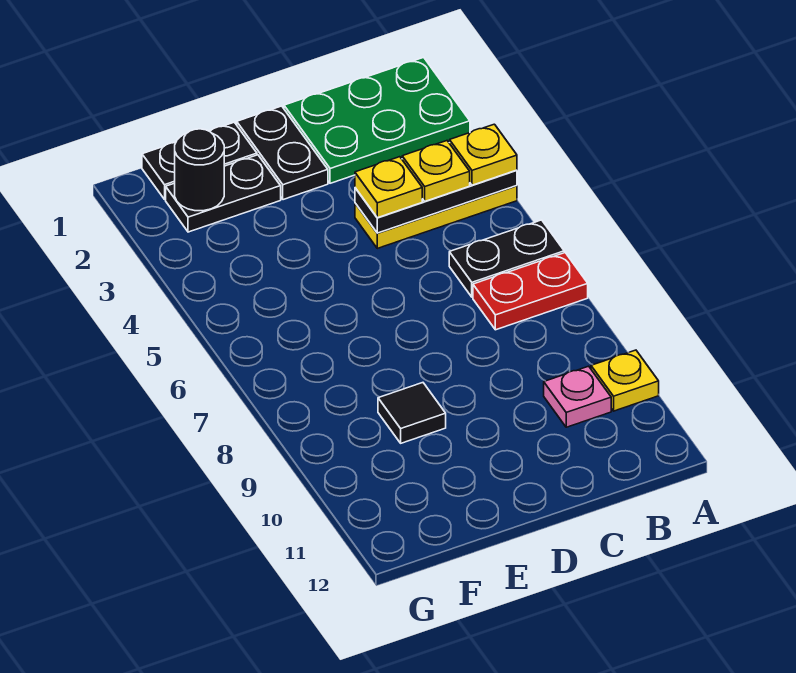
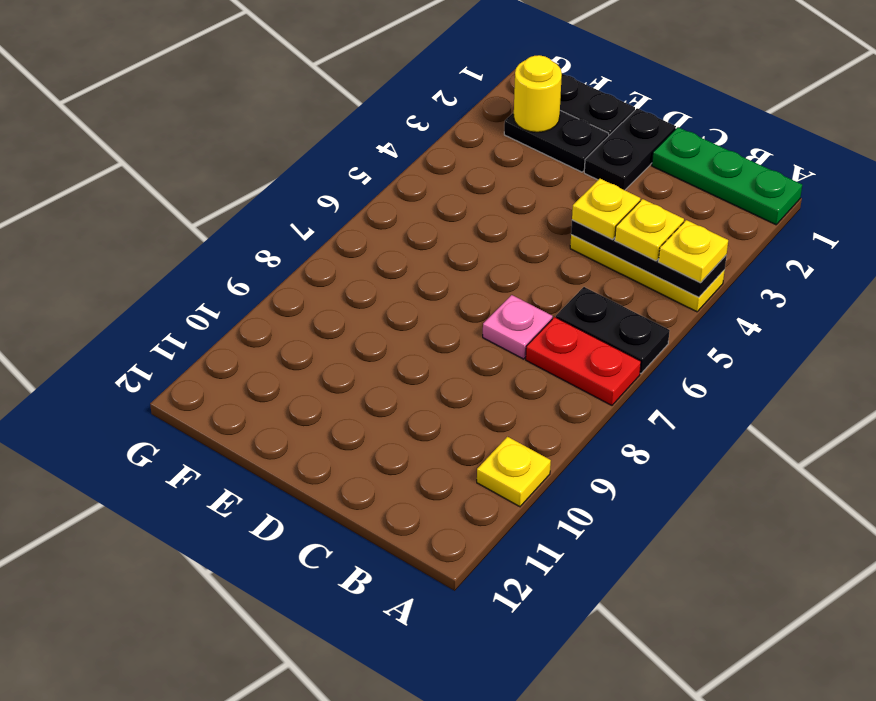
green 2x3 plate [284,57,470,183] -> green 1x3 plate [652,127,802,225]
pink 1x1 plate [544,366,611,427] -> pink 1x1 plate moved to [483,295,553,359]
black 1x1 tile [378,383,446,443] -> none
black 1x1 round brick [175,129,224,211] -> yellow 1x1 round brick [514,55,562,132]

